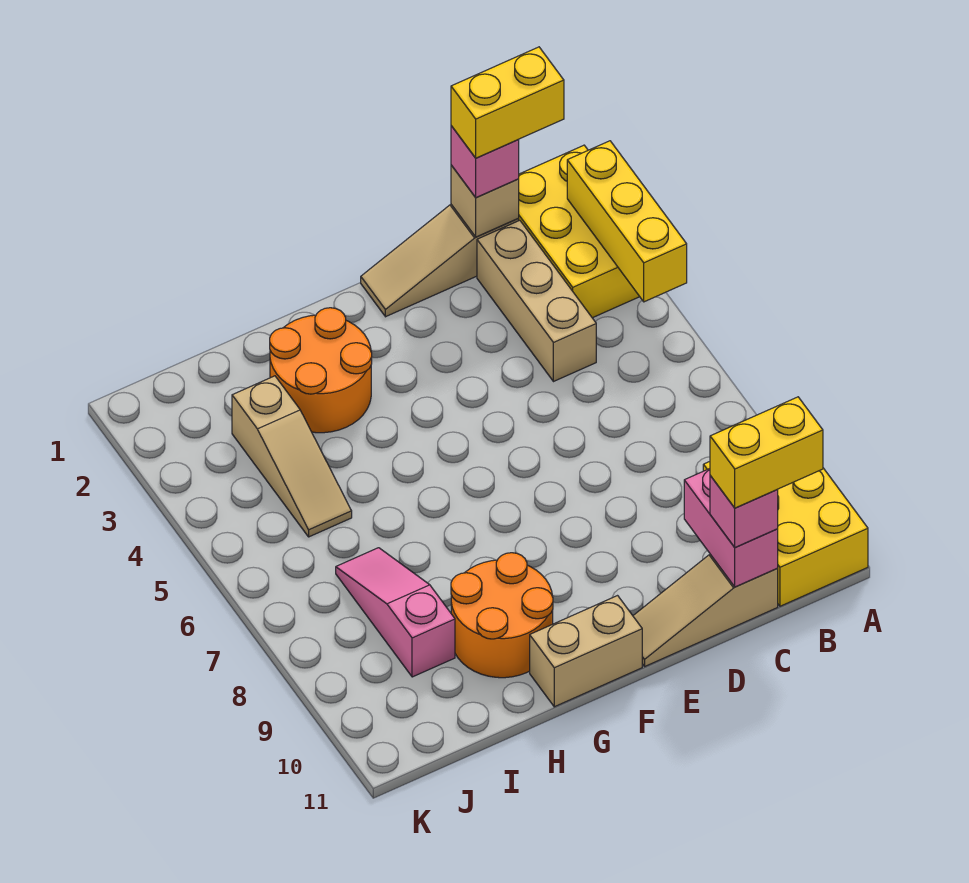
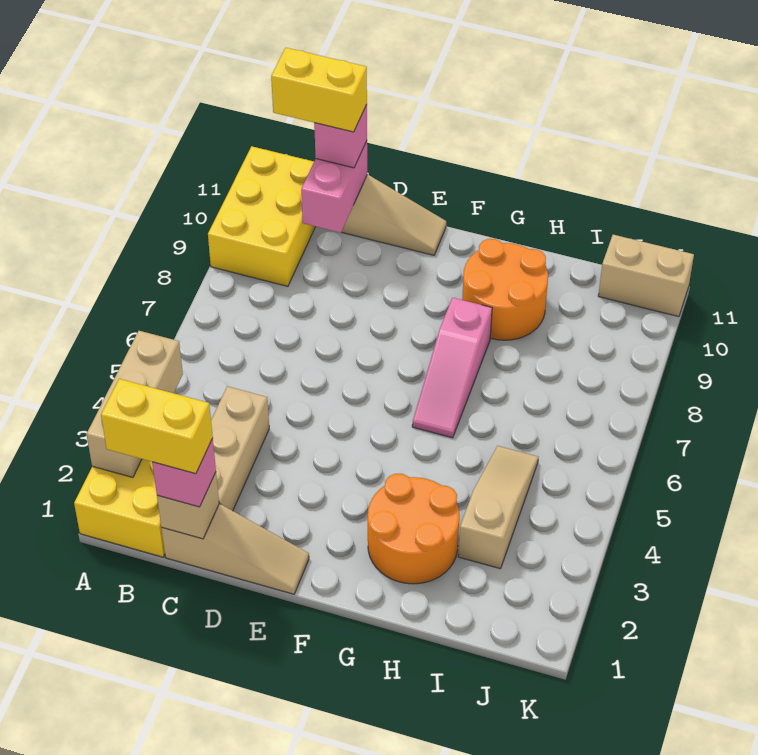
yellow 1x3 brick [567,141,687,302] -> tan 1x3 brick [86,331,183,477]
tan 1x2 brick [530,596,642,707] -> tan 1x2 brick moved to [598,235,694,317]
pink 1x3 slope [336,548,455,677] -> pink 1x3 slope moved to [412,298,492,438]

